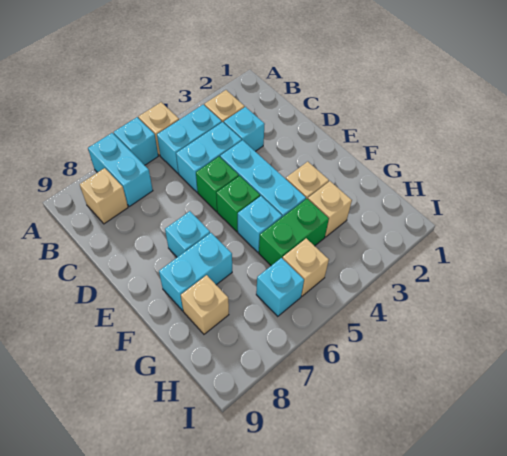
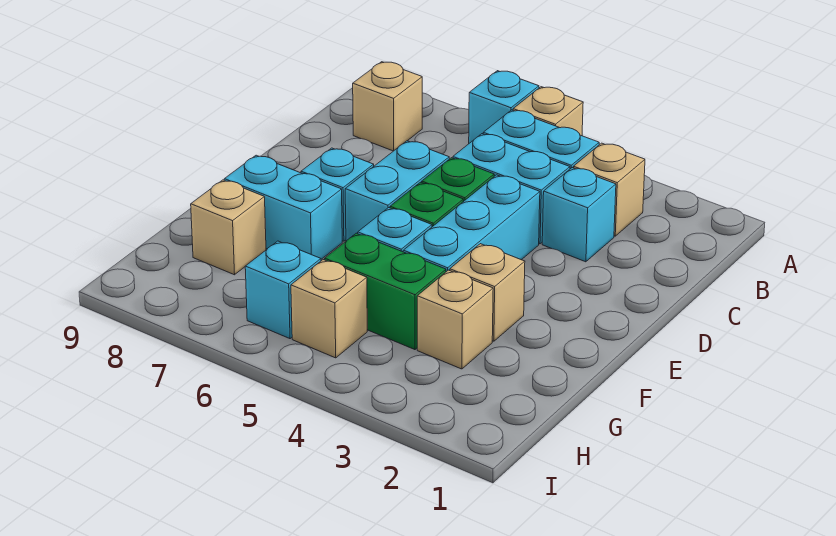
cyan 1x2 brick [88,133,153,206] -> cyan 1x2 brick moved to [345,141,449,241]

